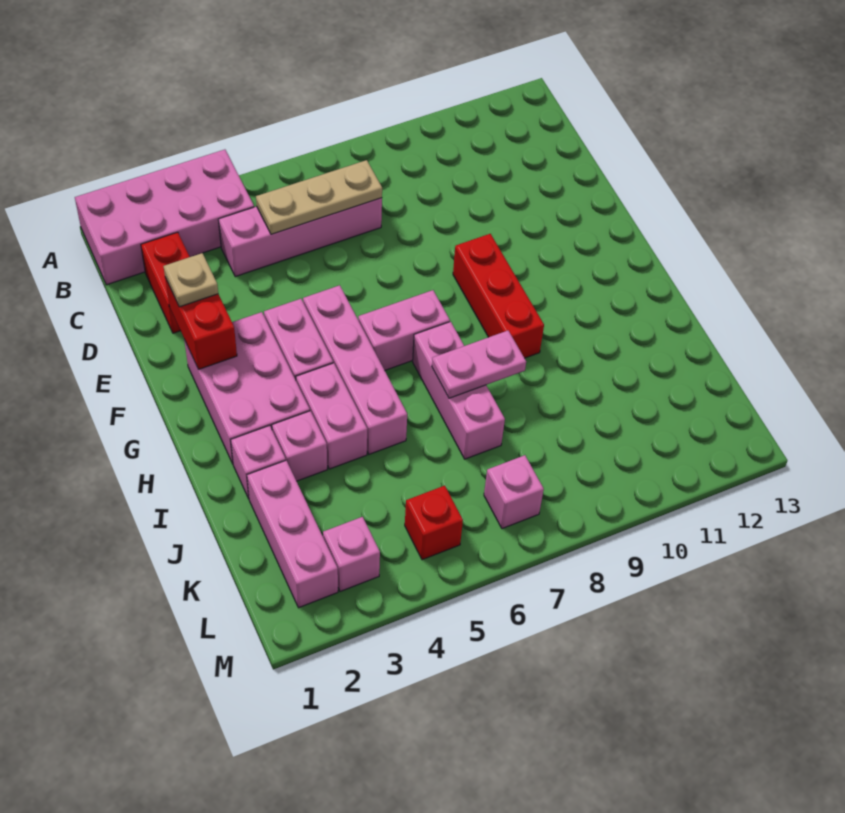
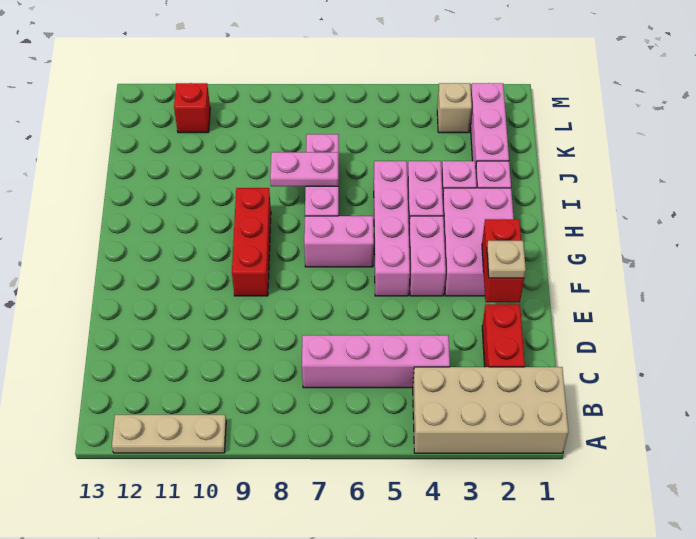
pink 2x4 brick [75,150,254,285] -> tan 2x4 brick [413,367,568,453]
tan 1x3 plate [256,160,382,234] -> tan 1x3 plate moved to [112,415,226,453]
pink 1x1 brick [323,517,380,592] -> tan 1x1 brick [437,83,472,133]
red 1x1 brick [405,486,463,560] -> red 1x1 brick moved to [174,83,210,133]
pink 1x1 brick [484,455,544,529] -> none

